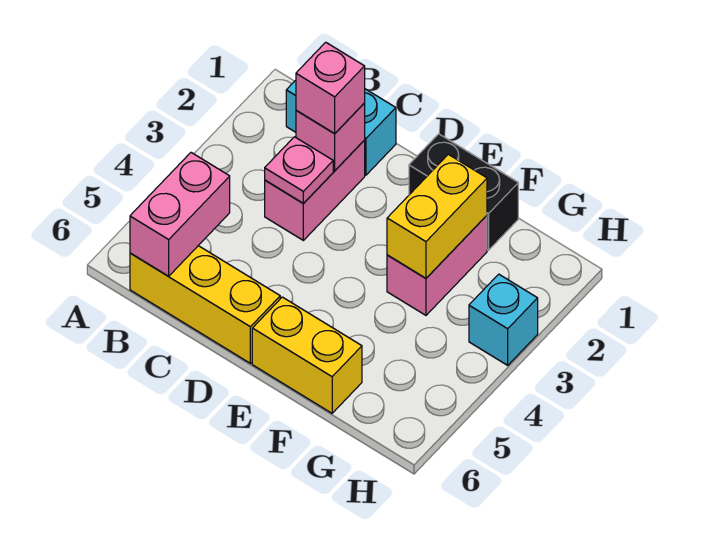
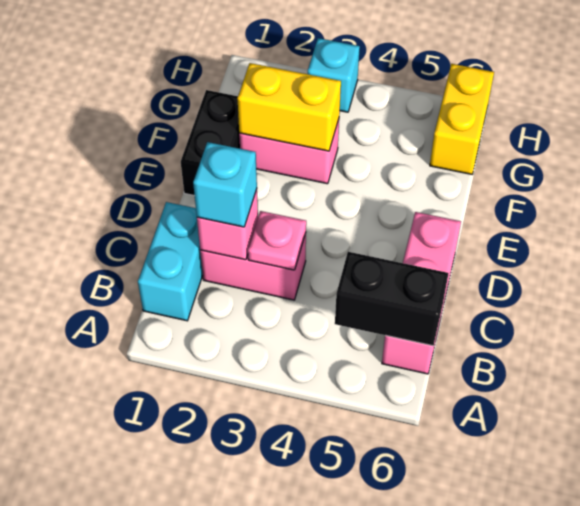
pink 1x2 brick [130,153,230,276] -> black 1x2 brick [335,252,449,346]
yellow 1x3 brick [130,246,280,363] -> pink 1x3 brick [382,212,461,374]
pink 1x1 brick [296,42,365,134] -> cyan 1x1 brick [193,142,257,227]
yellow 1x2 brick [252,297,362,413] -> yellow 1x2 brick moved to [430,64,494,174]

